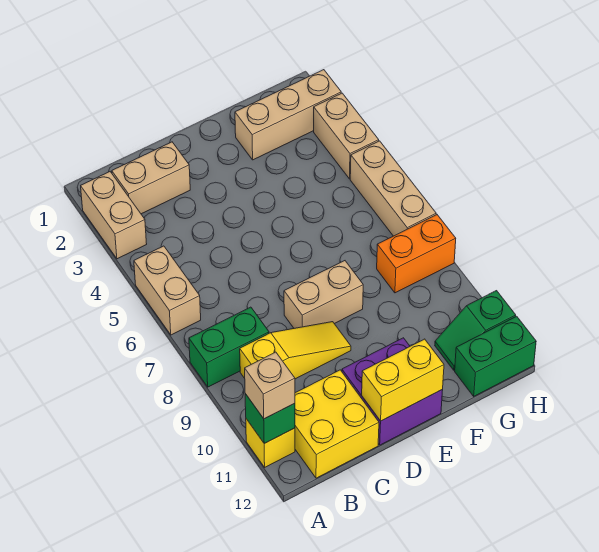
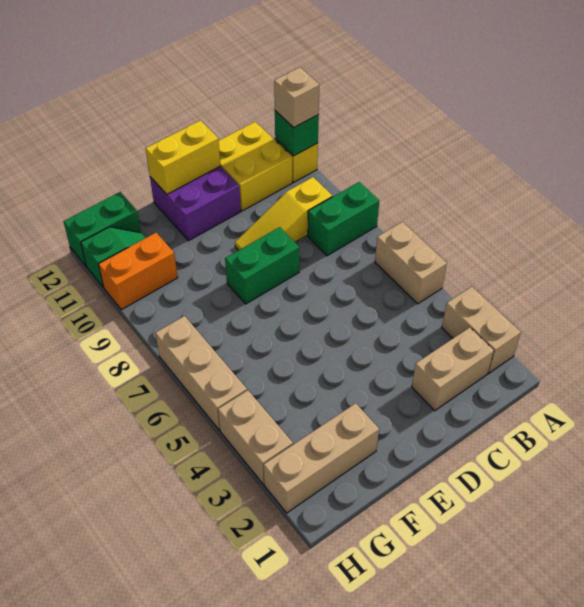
tan 1x2 brick [284,261,363,328] -> green 1x2 brick [225,227,299,304]
orange 1x2 brick [377,215,456,293] -> orange 1x2 brick moved to [98,233,178,310]

